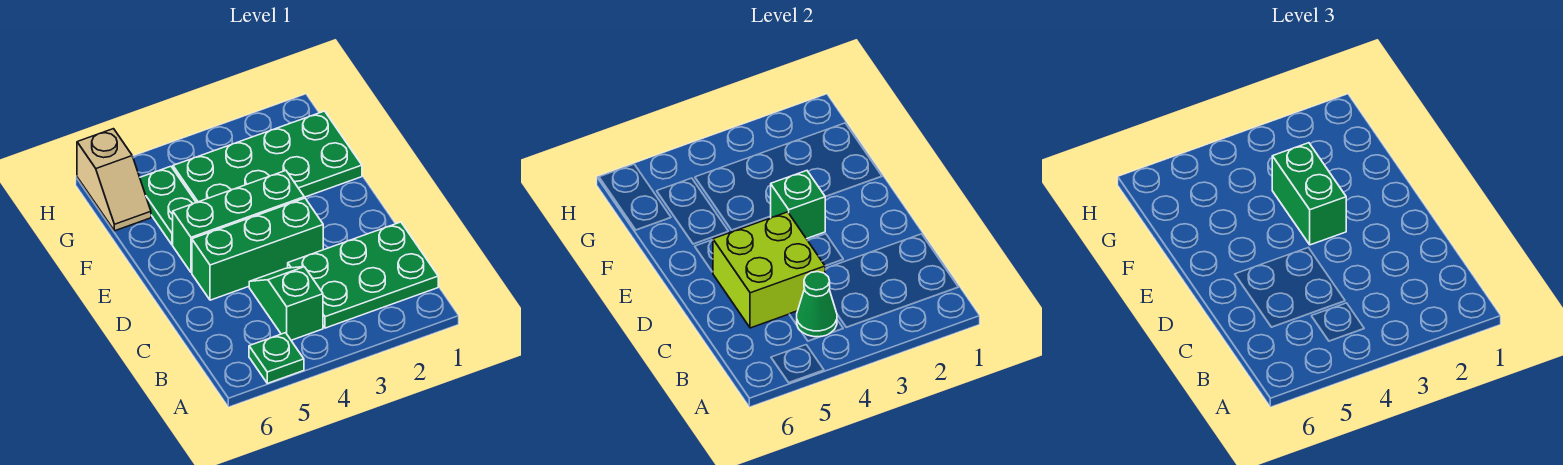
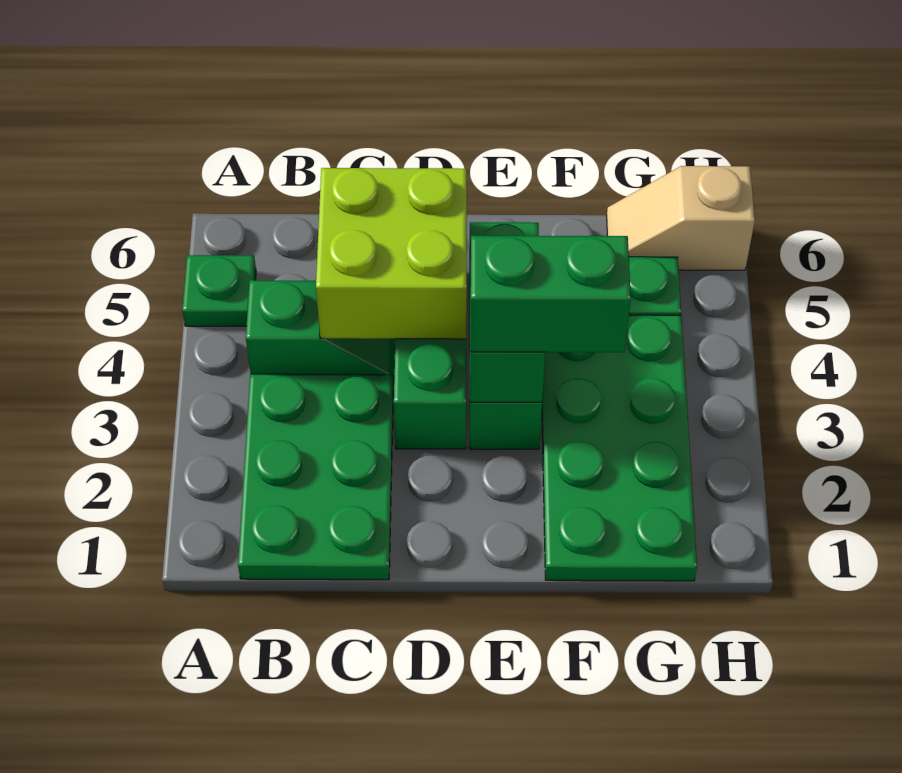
green 1x1 cone [797,272,837,337] -> none

